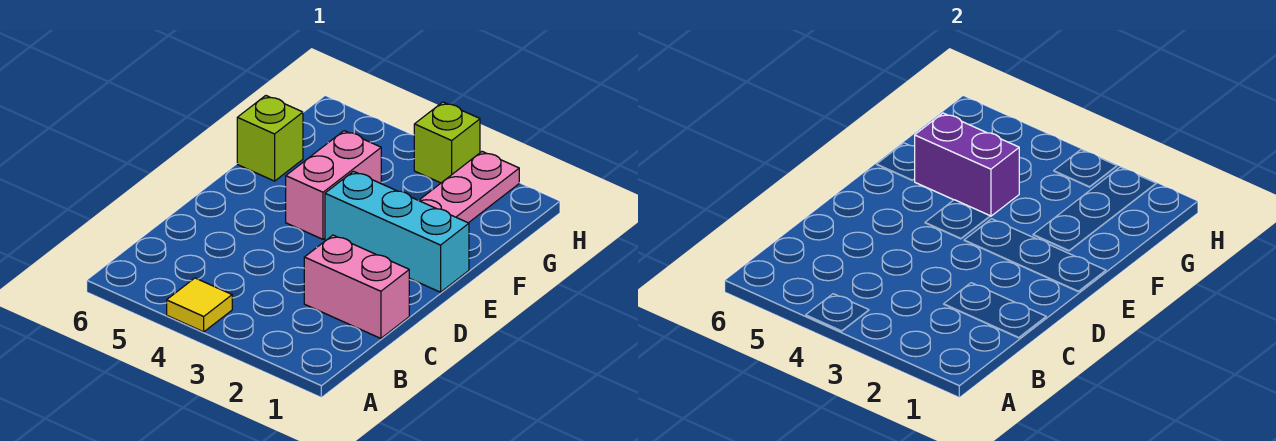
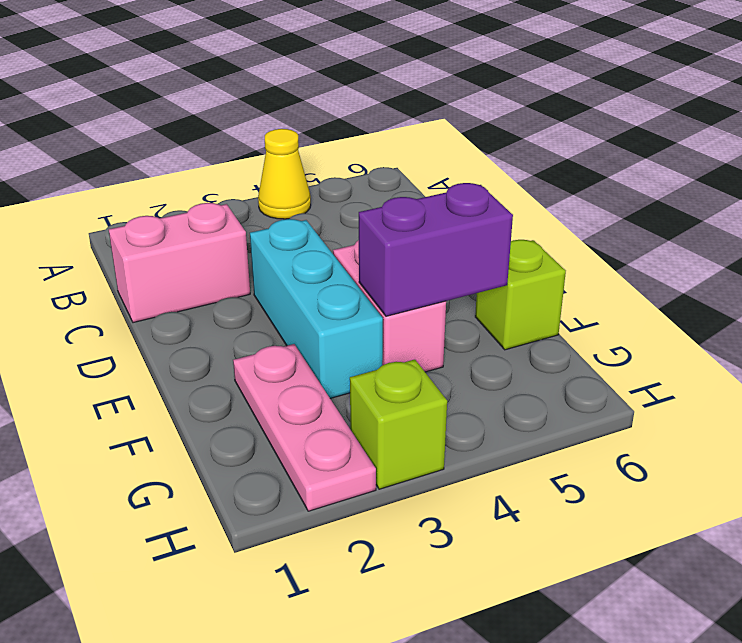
yellow 1x1 tile [167,278,232,332] -> yellow 1x1 cone [258,129,311,219]
cyan 1x3 brick [325,171,469,292] -> cyan 1x3 brick turned to [250,219,383,398]

